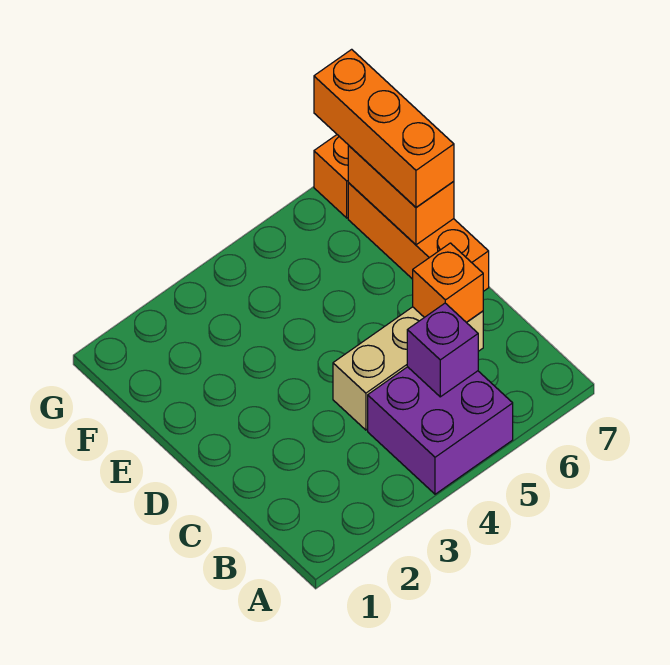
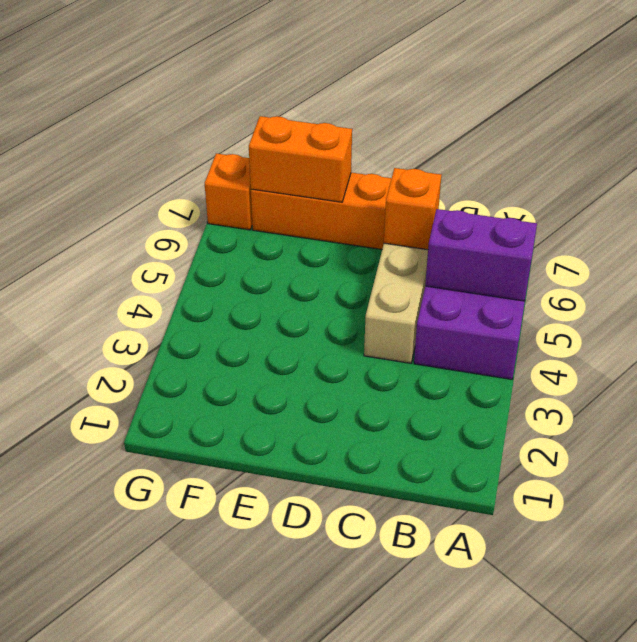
purple 1x1 brick [407,303,478,397] -> purple 1x2 brick [425,209,537,301]
orange 1x3 brick [314,49,454,207] -> none

